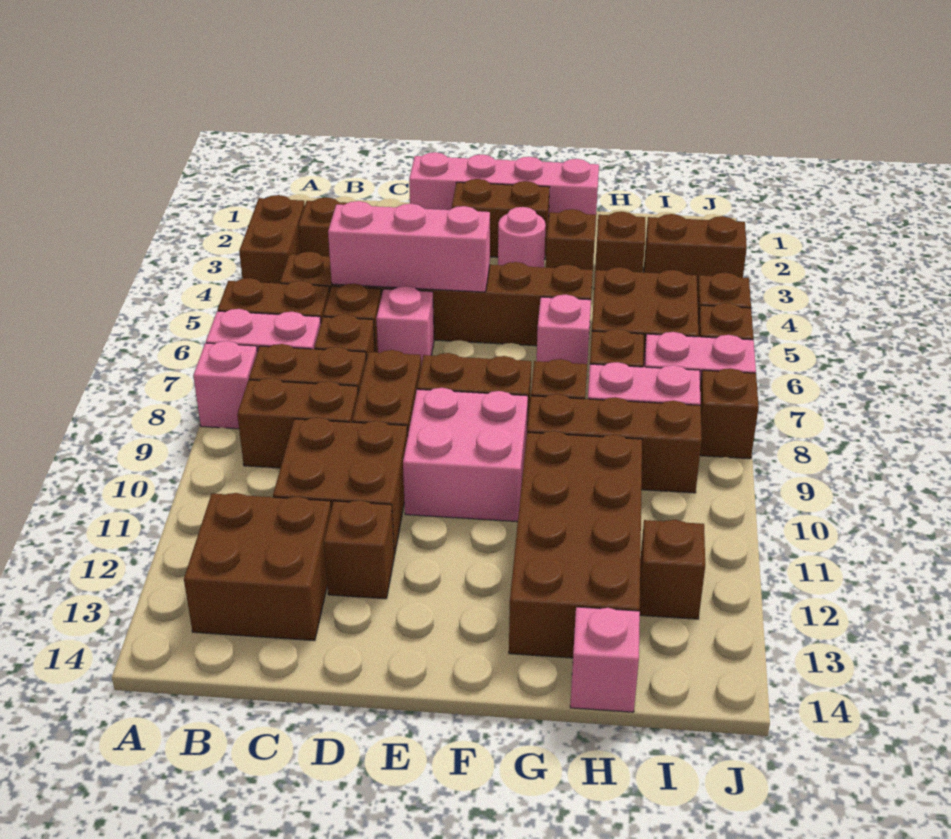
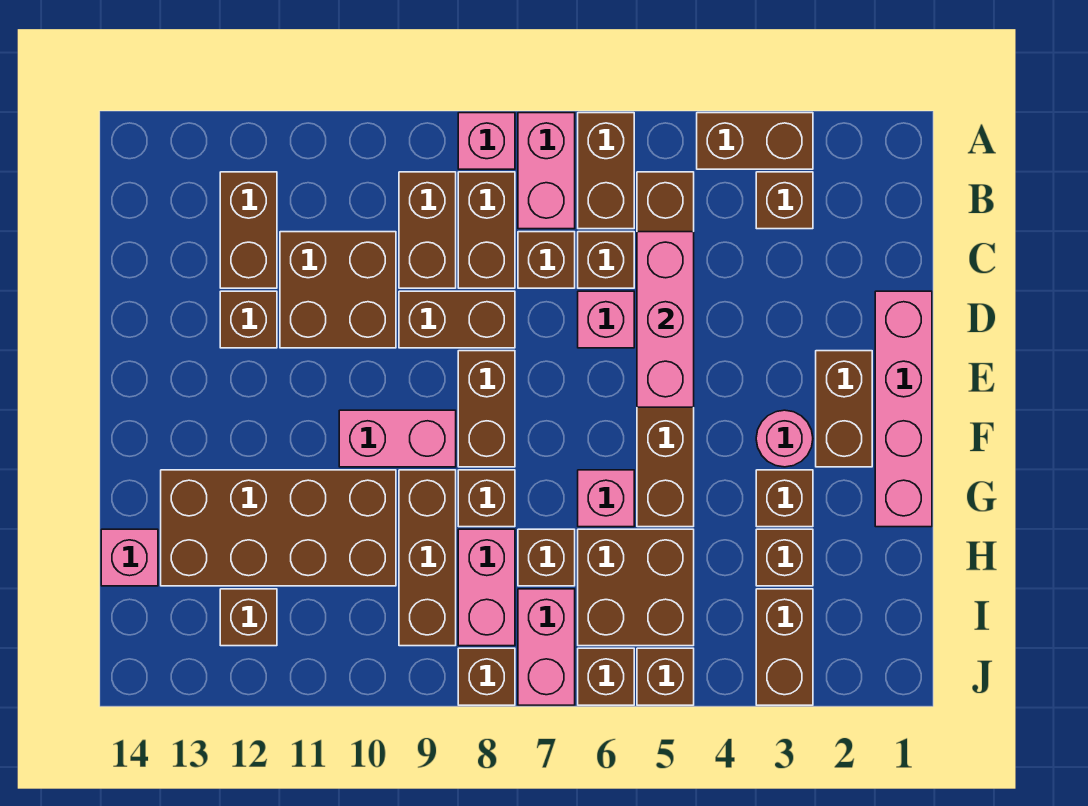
brown 2x2 brick [184,493,331,641] -> brown 1x2 brick [220,172,277,288]
pink 2x2 brick [403,388,528,522] -> pink 1x2 brick [339,410,456,467]

